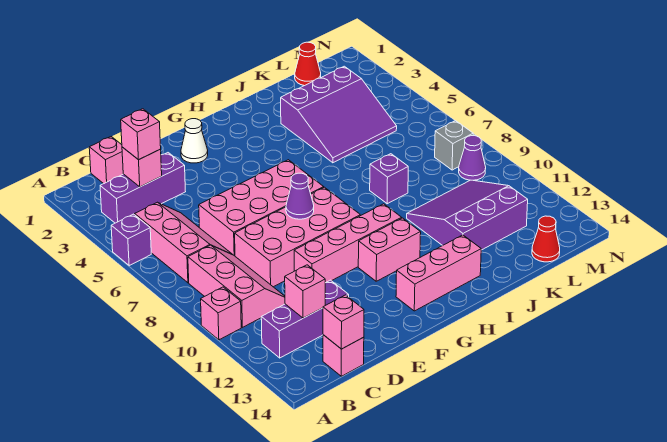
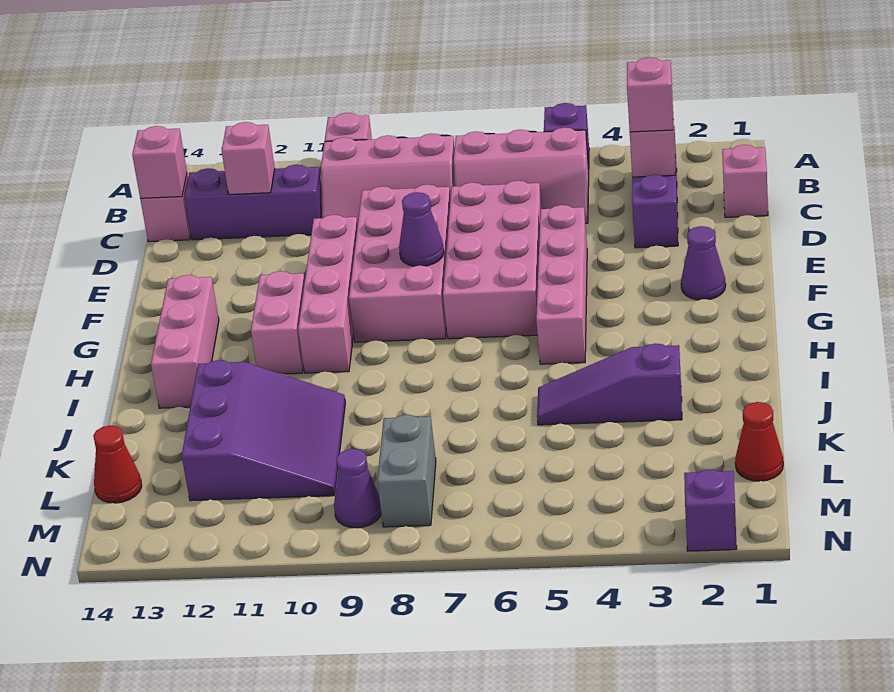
purple 1x3 brick [261,280,349,358] -> purple 1x3 brick turned to [184,164,322,240]
none -> pink 1x4 brick [536,205,587,364]
white 1x1 cone [181,119,208,163] -> purple 1x1 cone [681,226,726,300]
purple 3x3 slope [281,66,397,163] -> purple 1x3 slope [537,343,682,425]
purple 1x1 brick [370,154,408,204] -> purple 1x1 brick moved to [684,469,737,551]
grey 1x1 brick [435,121,473,170] -> grey 1x2 brick [377,415,436,527]

